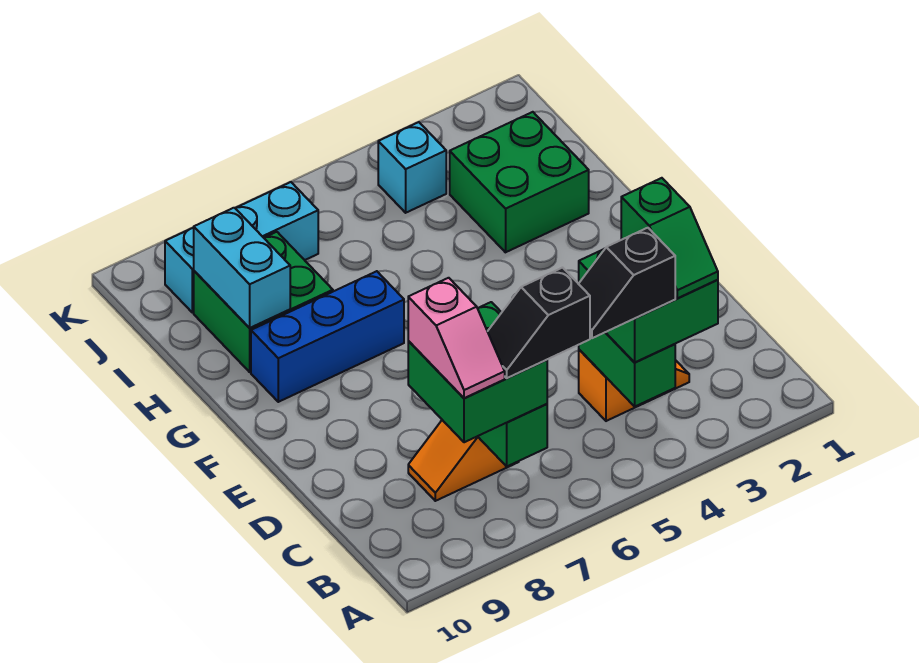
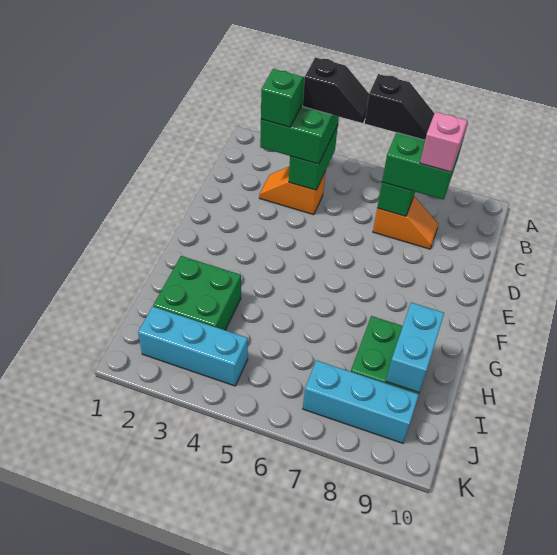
blue 1x3 brick [251,271,404,402] -> none
cyan 1x1 brick [378,122,446,213] -> cyan 1x3 brick [138,307,248,386]

